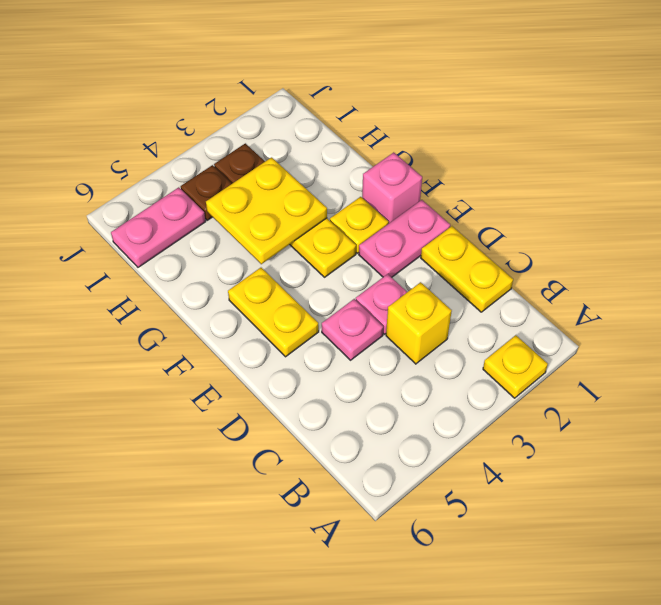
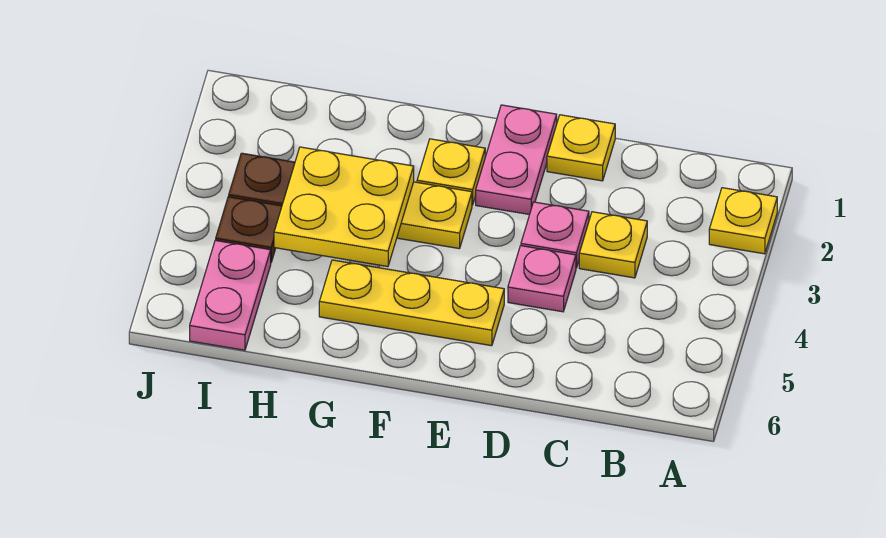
yellow 1x2 plate [421,226,513,312] -> yellow 1x1 plate [547,115,615,181]
yellow 1x1 brick [386,282,452,364] -> yellow 1x1 plate [579,212,647,278]
yellow 1x2 plate [228,268,319,357] -> yellow 1x3 plate [319,260,504,346]
pink 1x1 brick [362,152,422,223] -> none

